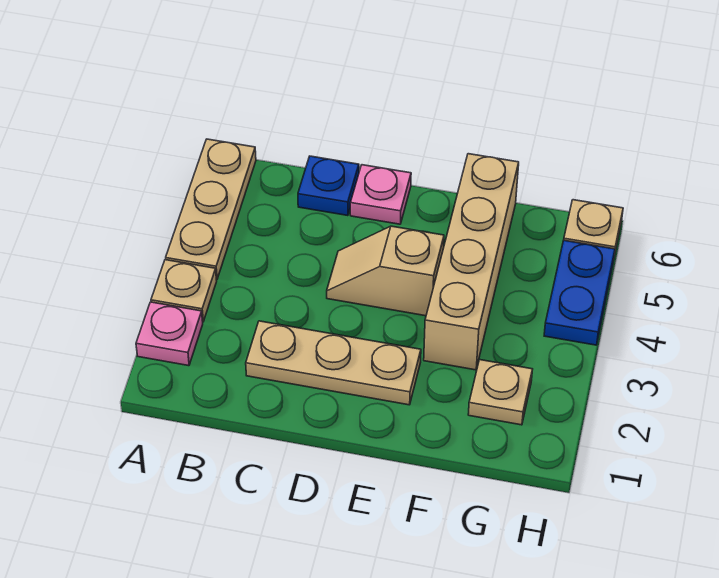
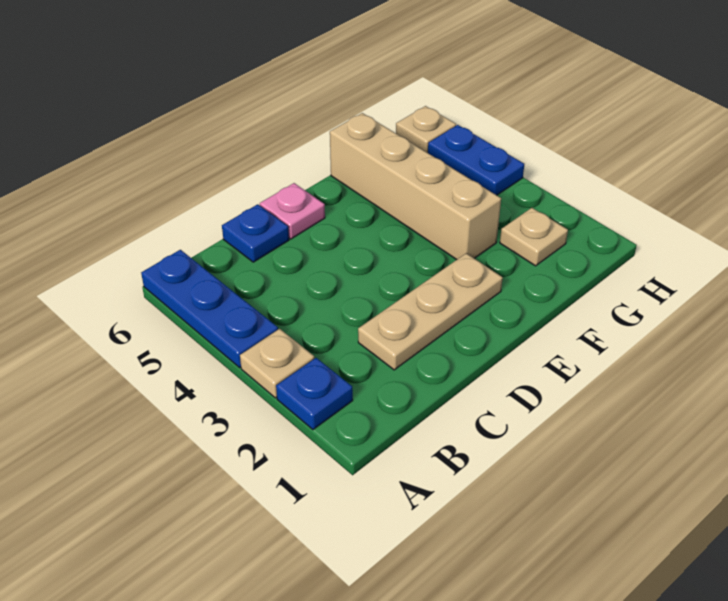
pink 1x1 plate [136,302,203,366] -> blue 1x1 plate [276,358,353,430]
tan 1x3 plate [166,139,256,280] -> blue 1x3 plate [141,250,278,368]
tan 1x2 slope [327,226,444,316] -> none

